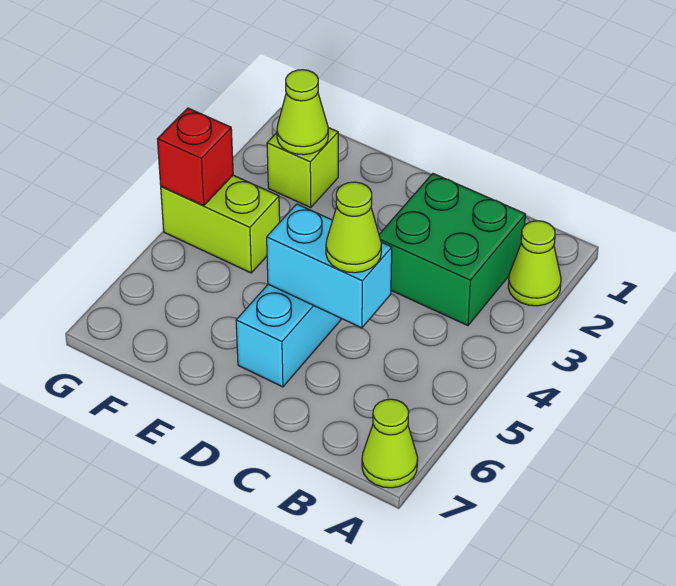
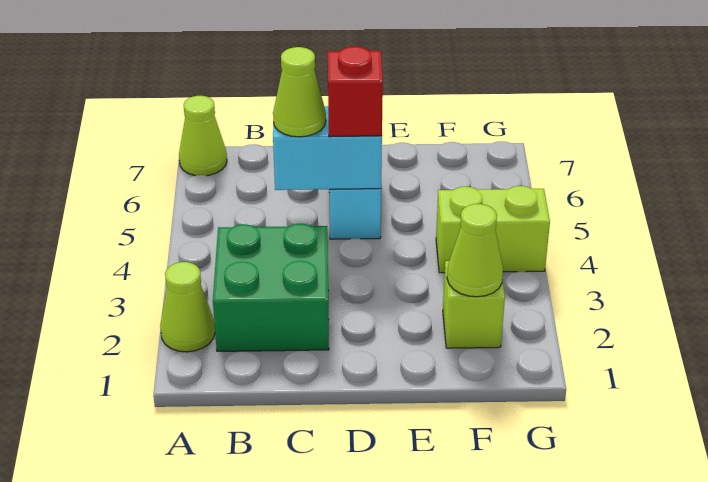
red 1x1 brick [158,108,233,206] -> red 1x1 brick moved to [328,46,383,137]

